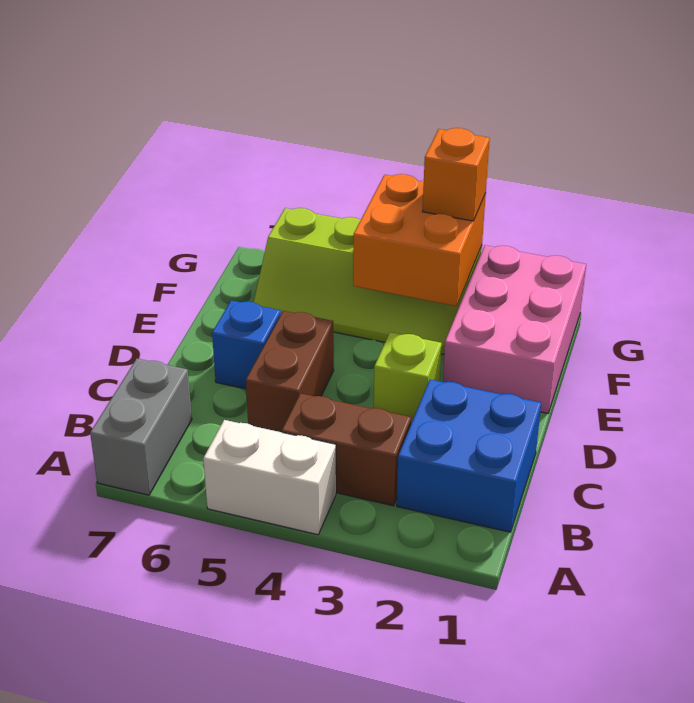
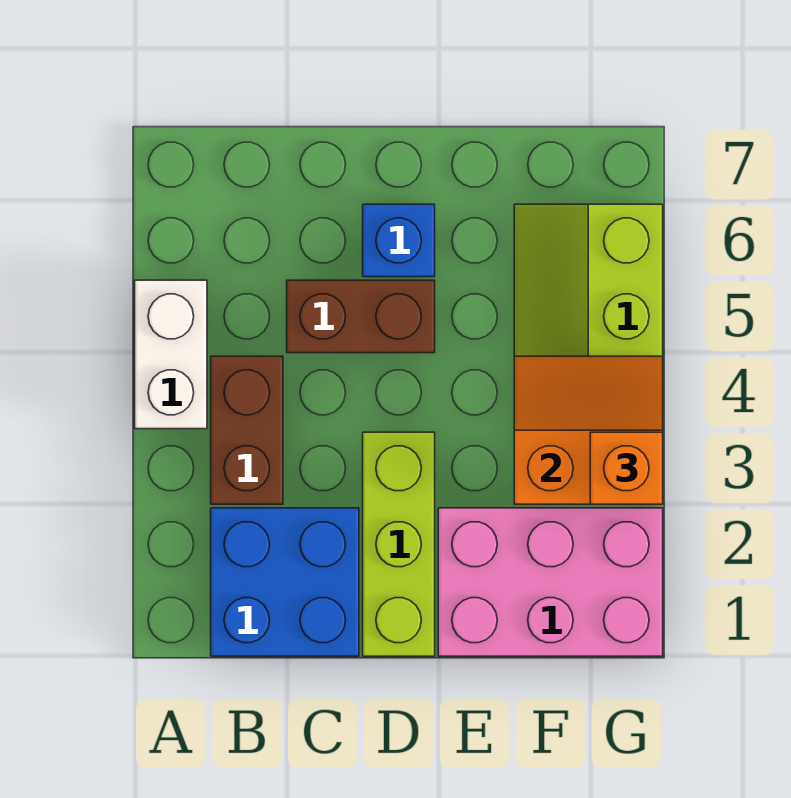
grey 1x2 brick [90,359,192,495] -> none
lime 1x1 brick [374,332,442,423] -> lime 1x3 brick [363,432,435,656]
orange 2x2 brick [353,174,486,306] -> orange 2x2 slope [514,356,663,504]

